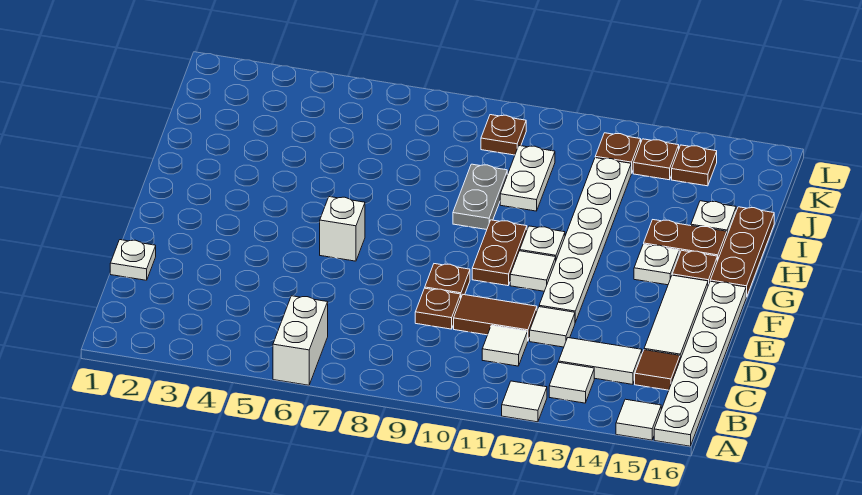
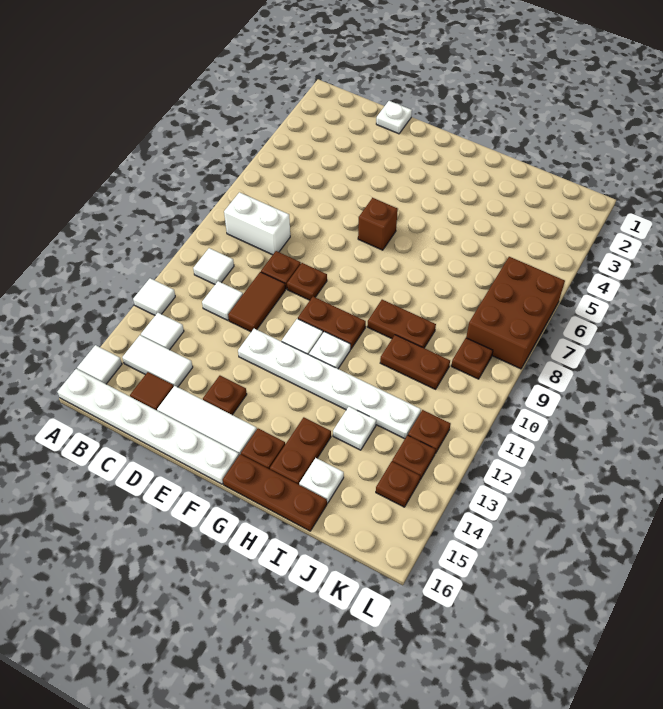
white 1x2 brick [273,296,328,385] -> white 1x2 brick moved to [224,192,290,255]
white 1x2 tile [559,338,642,384] -> white 1x2 tile turned to [122,335,193,387]
white 1x1 tile [530,307,575,347] -> white 1x1 tile moved to [193,248,234,284]
none -> brown 1x1 plate [203,376,247,415]
white 1x1 brick [320,197,365,261] -> brown 1x1 brick [358,198,398,250]
white 1x1 plate [634,244,679,285] -> white 1x1 plate moved to [333,407,376,450]
grey 1x2 plate [453,164,507,230] -> brown 1x2 plate [368,300,436,348]
white 1x2 plate [500,146,555,211] -> brown 1x2 plate [380,335,450,389]
none -> brown 2x3 brick [466,257,565,369]

